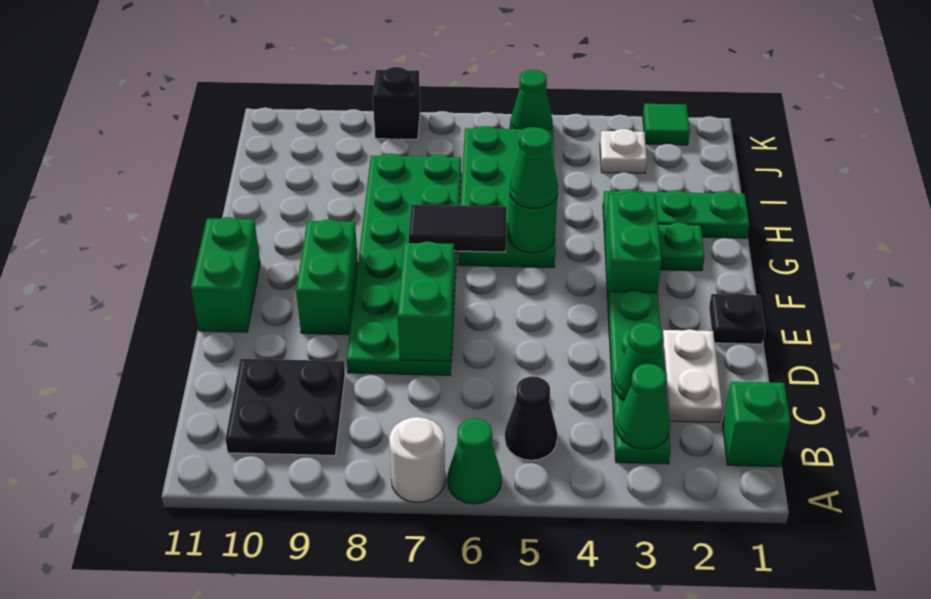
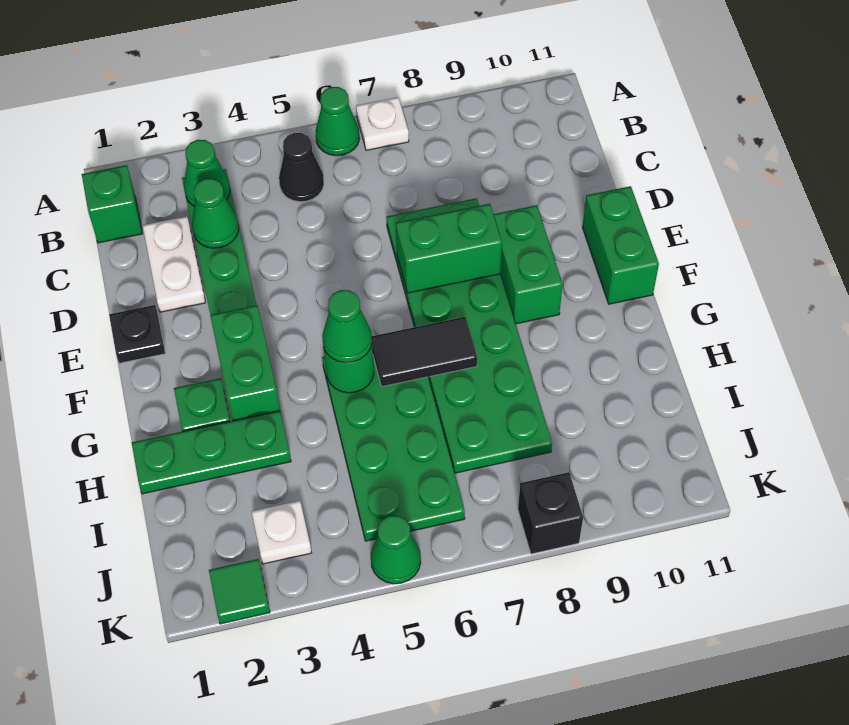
white 1x1 round brick [389,417,445,502] -> white 1x1 plate [356,97,409,150]
black 2x2 plate [225,359,345,456] -> none
green 1x2 brick [398,242,454,361] -> green 1x2 brick turned to [396,204,502,293]

